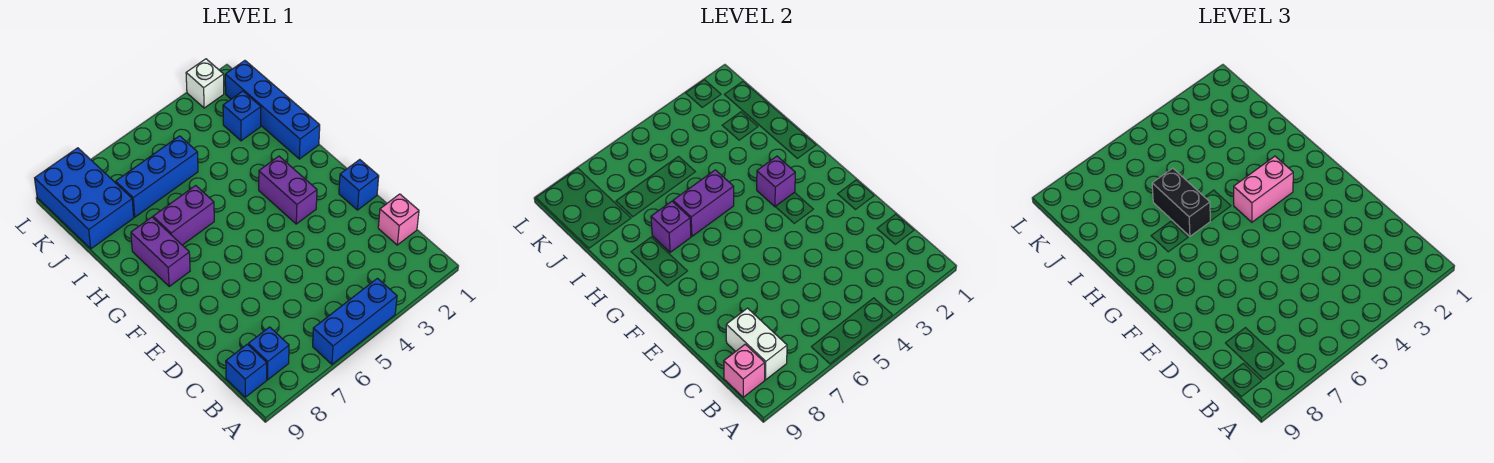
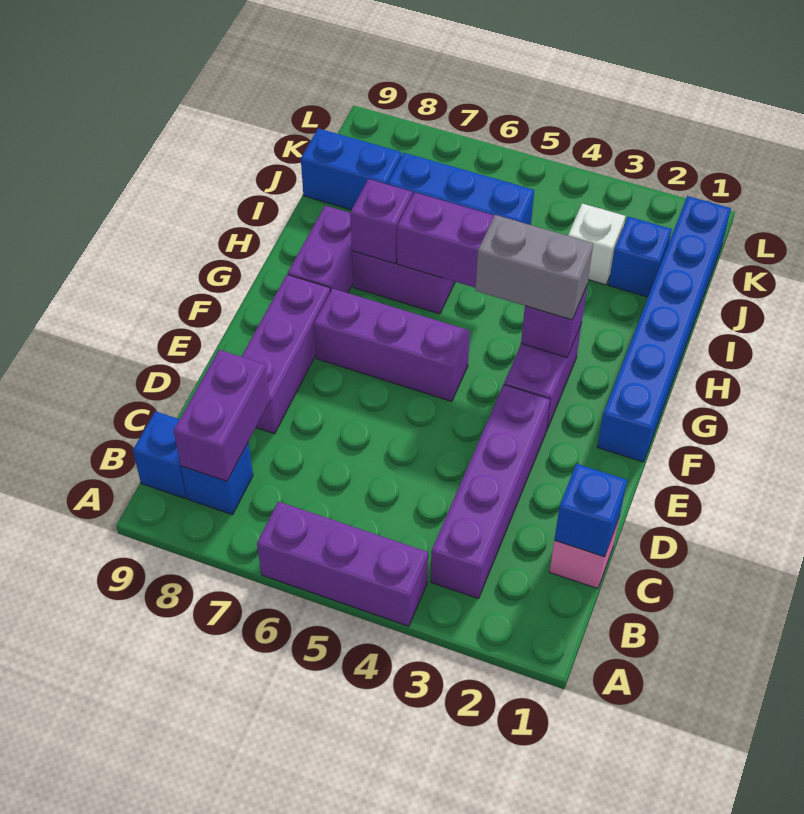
blue 1x3 brick [313,278,397,364] -> purple 1x3 brick [257,502,428,626]
none -> purple 1x4 brick [431,385,550,599]
white 1x2 brick [726,308,787,380] -> purple 1x2 brick [174,350,270,481]
pink 1x1 brick [724,344,765,397] -> none
none -> purple 1x3 brick [241,275,330,434]
blue 1x1 brick [339,160,379,210] -> blue 1x1 brick moved to [554,464,627,557]
none -> purple 1x3 brick [314,288,470,401]
pink 1x2 brick [1234,156,1293,222] -> grey 1x2 brick [475,215,593,320]
blue 1x4 brick [225,61,320,159] -> blue 1x6 brick [597,196,731,462]
black 1x2 brick [1152,168,1210,236] -> none
blue 2x3 brick [35,148,134,249] -> blue 1x2 brick [301,128,402,210]
white 1x1 brick [186,59,224,108] -> white 1x1 brick moved to [568,204,625,285]

